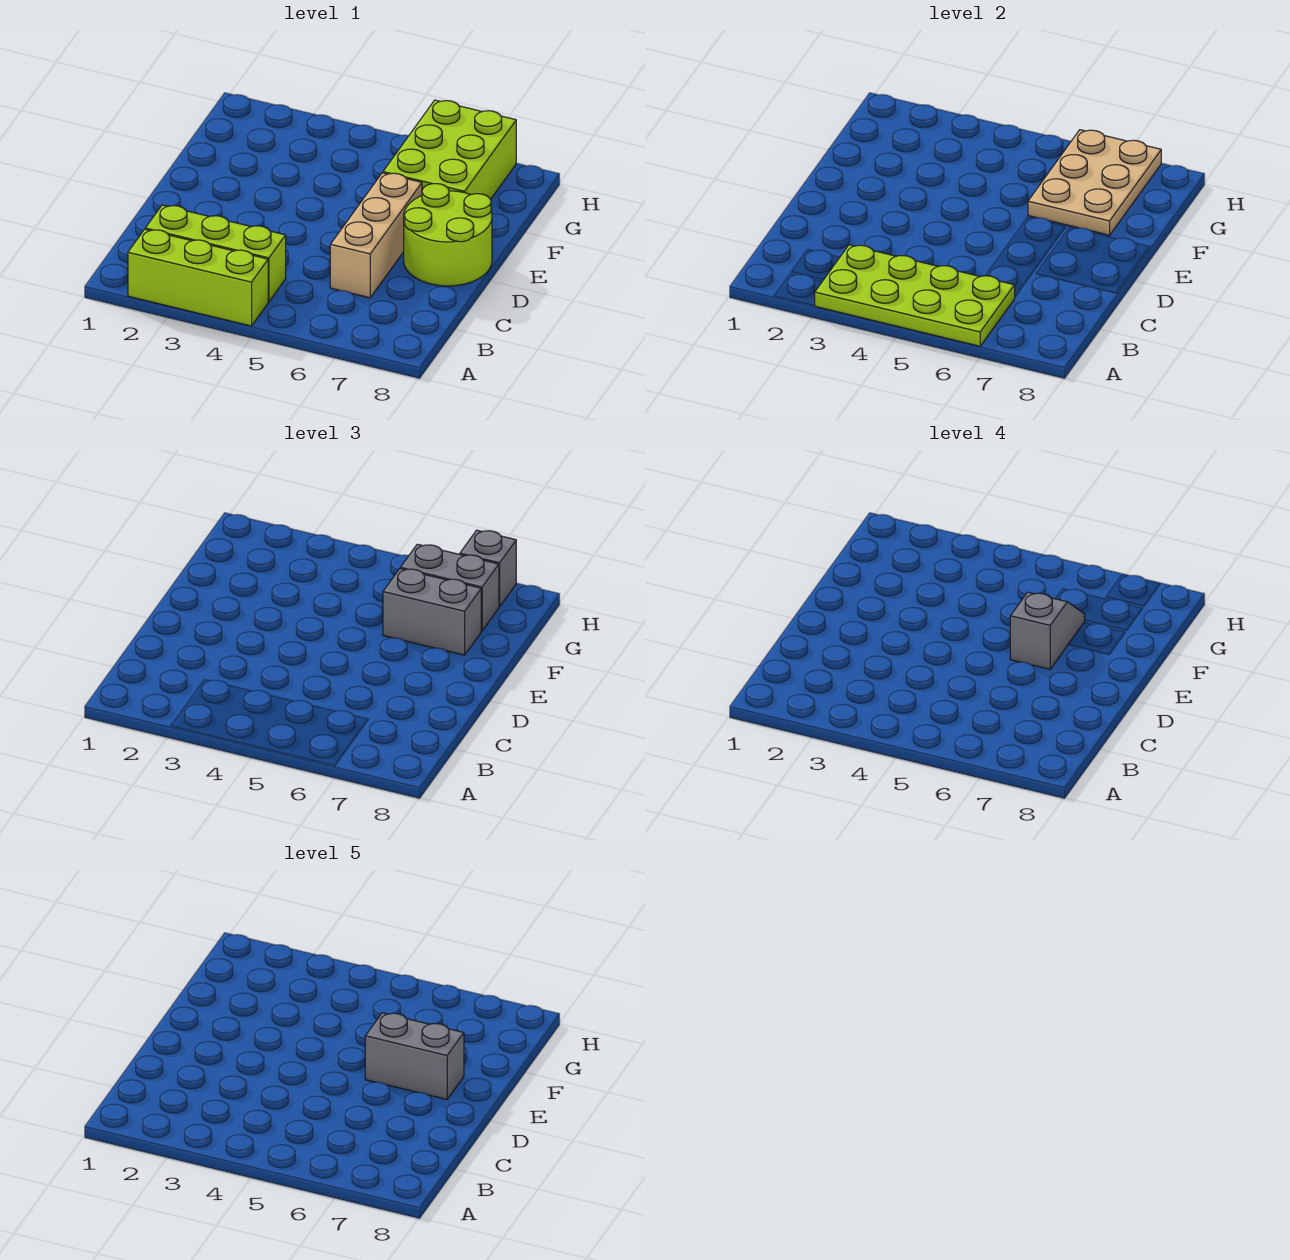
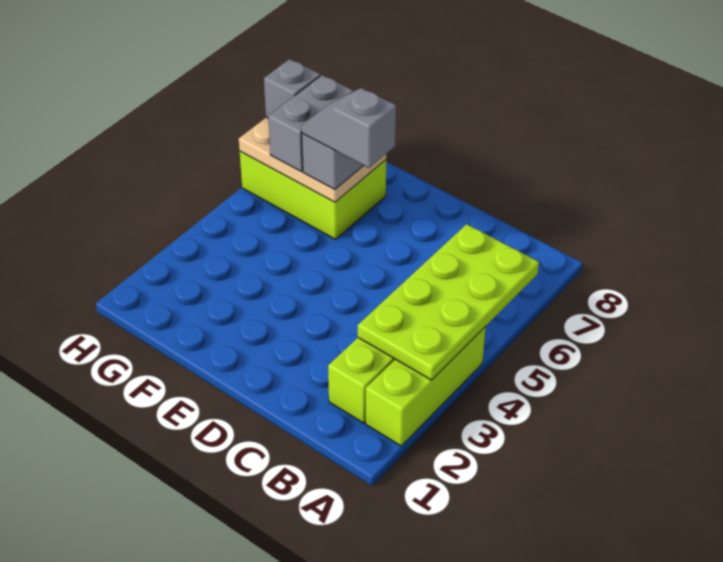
tan 1x3 brick [330,173,422,298] -> none
lime 2x2 round brick [404,184,492,286] -> none
grey 1x2 brick [365,1013,464,1099] -> none

